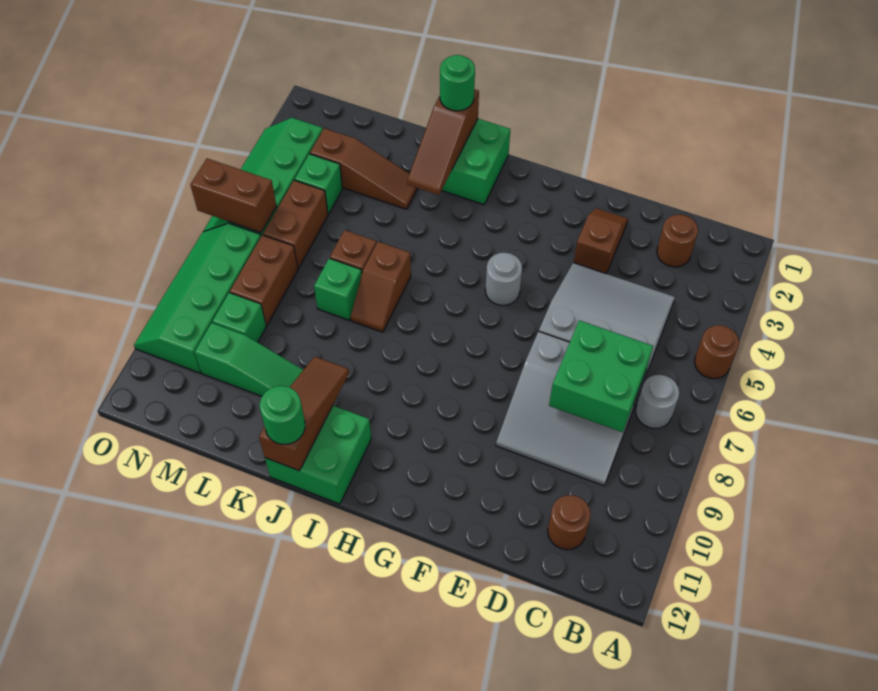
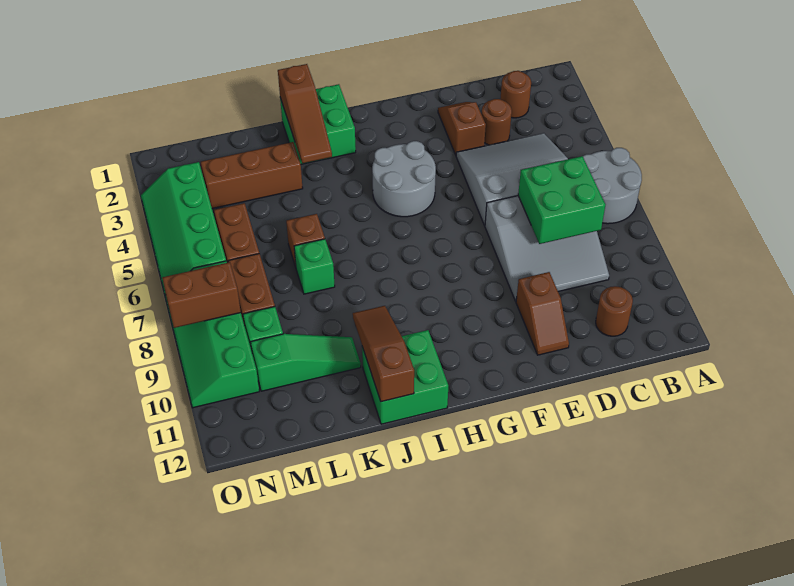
brown 1x1 round brick [694,325,739,379] -> brown 1x1 round brick moved to [482,99,512,145]
grey 1x1 round brick [636,375,679,429] -> grey 2x2 round brick [583,148,642,224]
grey 1x1 round brick [485,253,522,305] -> grey 2x2 round brick [372,141,436,217]
green 1x1 round brick [440,55,475,111] -> none
brown 1x2 slope [351,242,411,332] -> brown 1x2 slope moved to [516,272,569,355]
green 1x1 round brick [260,386,305,444] -> none
brown 1x3 slope [310,128,418,209] -> brown 1x3 brick [201,142,303,209]
green 1x1 brick [295,154,342,214] -> none
brown 1x2 brick [190,158,277,233] -> brown 1x2 brick moved to [162,262,241,328]

